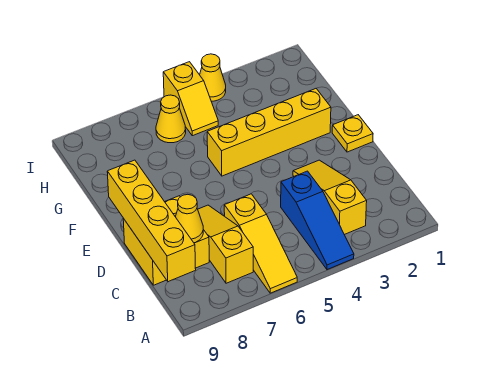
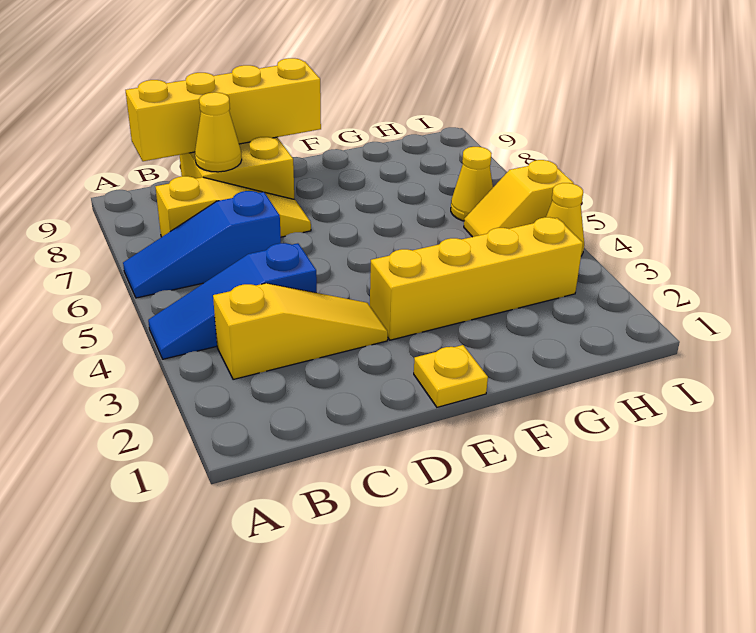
yellow 1x3 slope [224,194,297,293] -> blue 1x3 slope [123,191,281,298]
yellow 1x4 brick [207,89,331,176] -> yellow 1x4 brick turned to [370,217,583,340]

